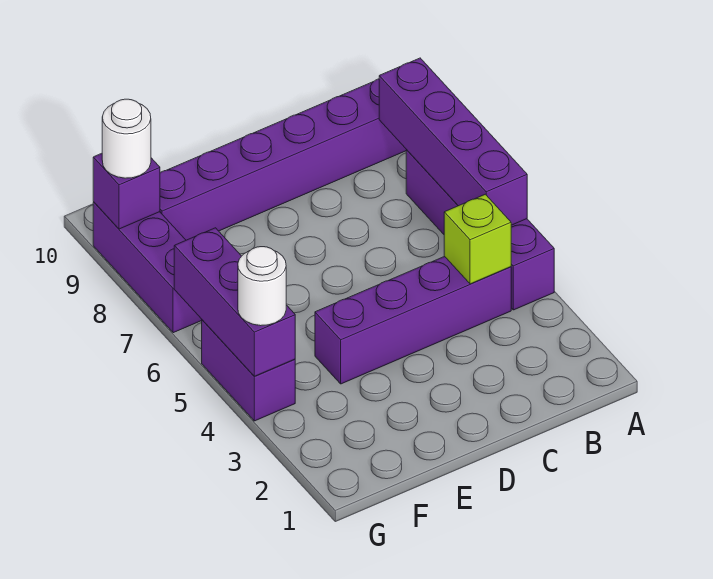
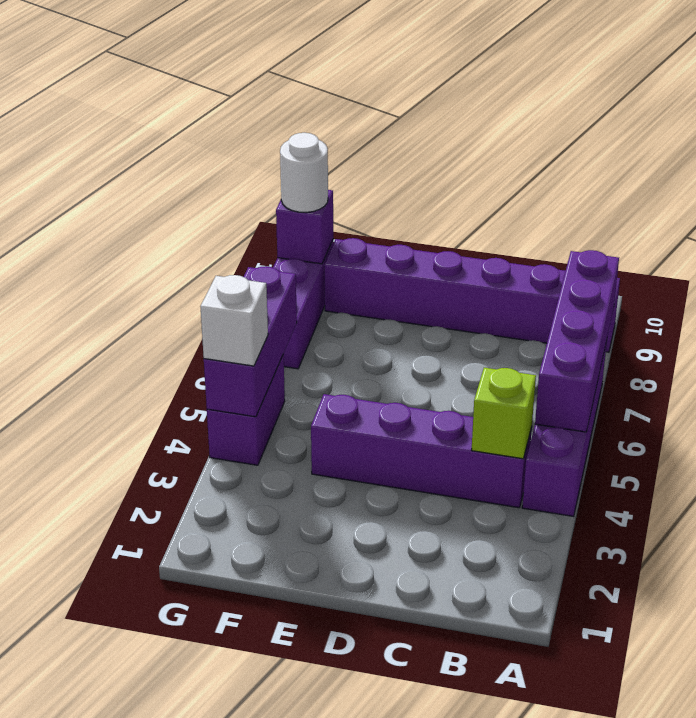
white 1x1 round brick [238,247,286,326] -> white 1x1 brick [201,275,268,366]

